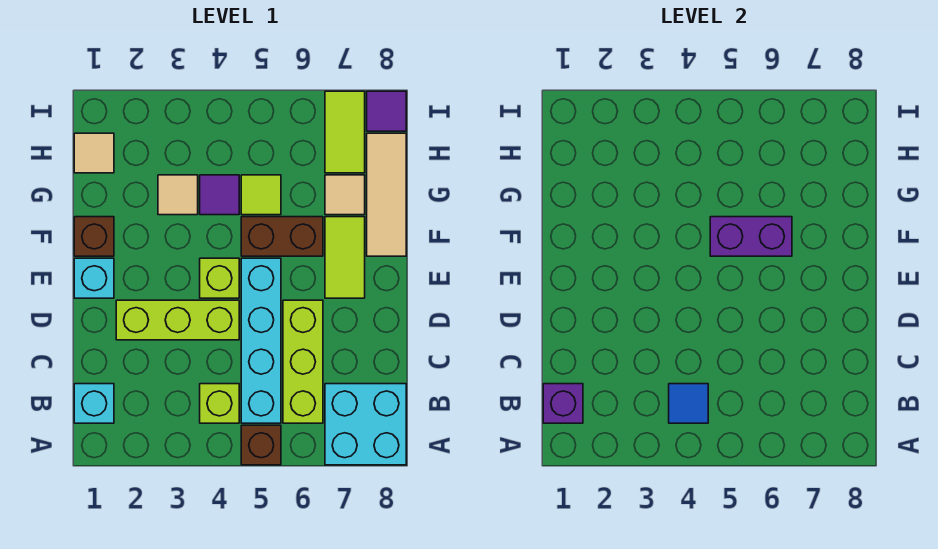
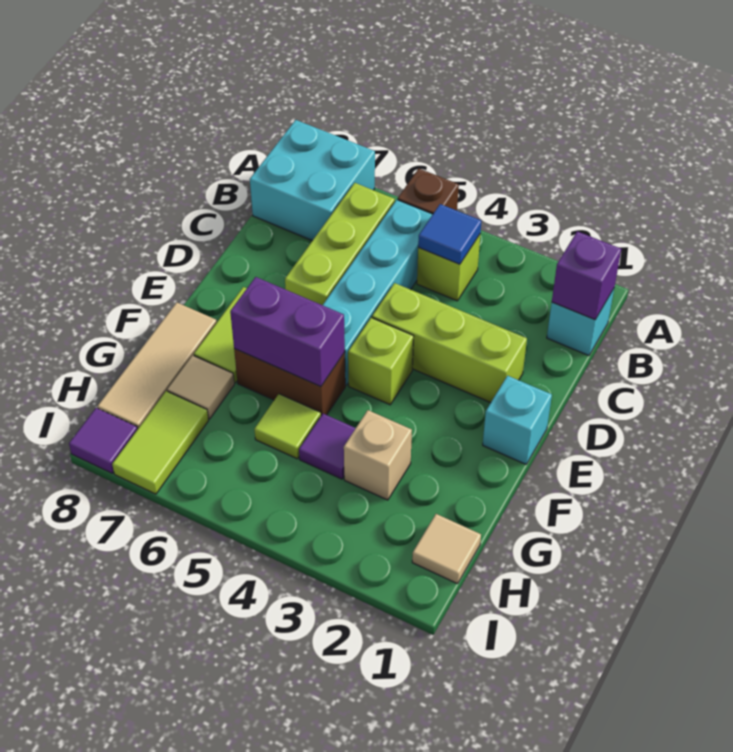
brown 1x1 brick [74,217,114,256] -> none
tan 1x1 tile [158,175,198,215] -> tan 1x1 brick [344,410,412,500]

